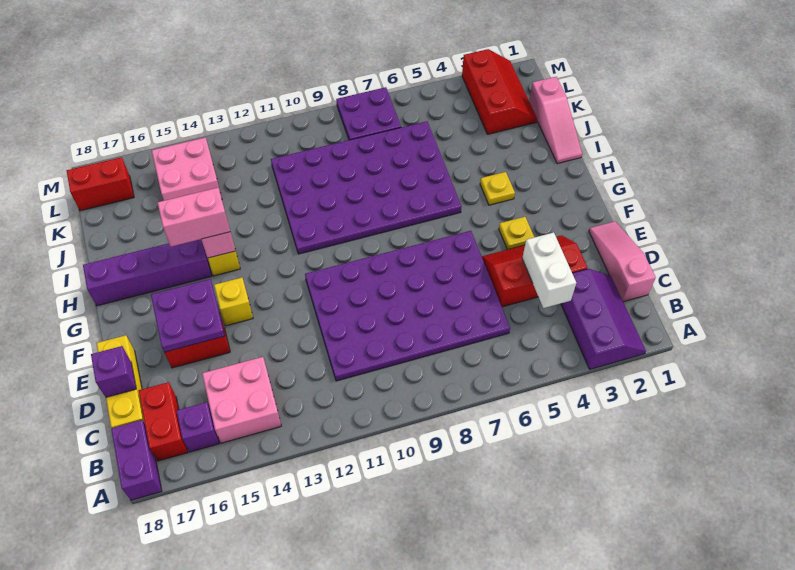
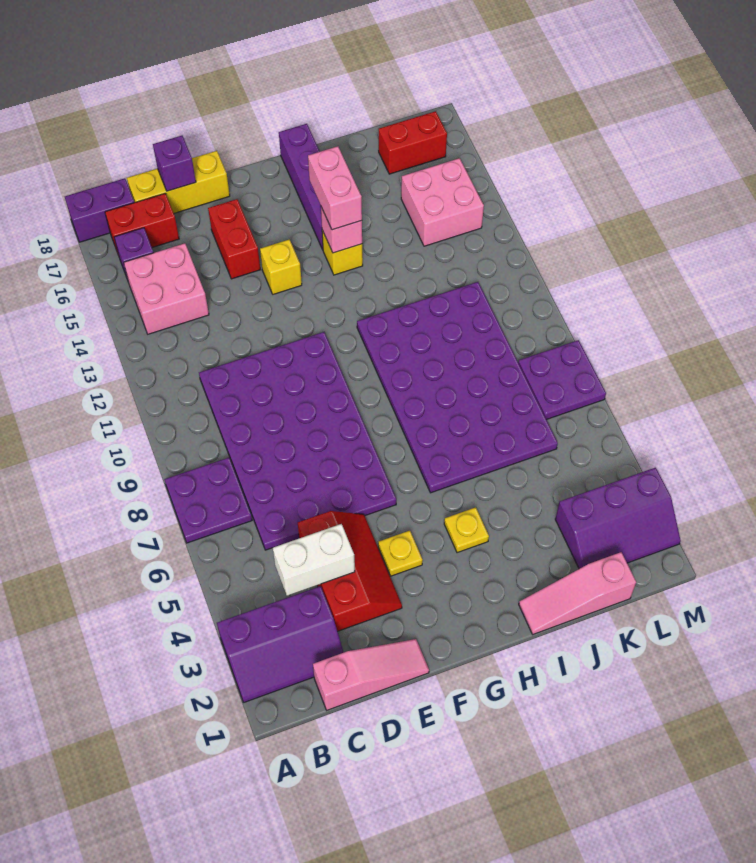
purple 2x2 plate [151,279,225,352] -> purple 2x2 plate moved to [164,458,252,543]
red 2x3 slope [462,49,537,134] -> purple 2x3 slope [555,468,681,569]
red 1x2 brick [67,157,134,211] -> red 1x2 brick turned to [379,111,447,174]

